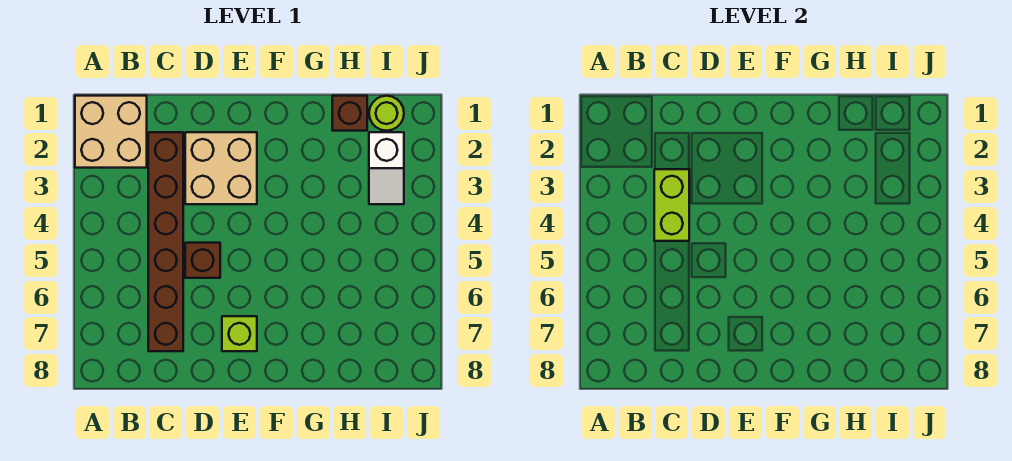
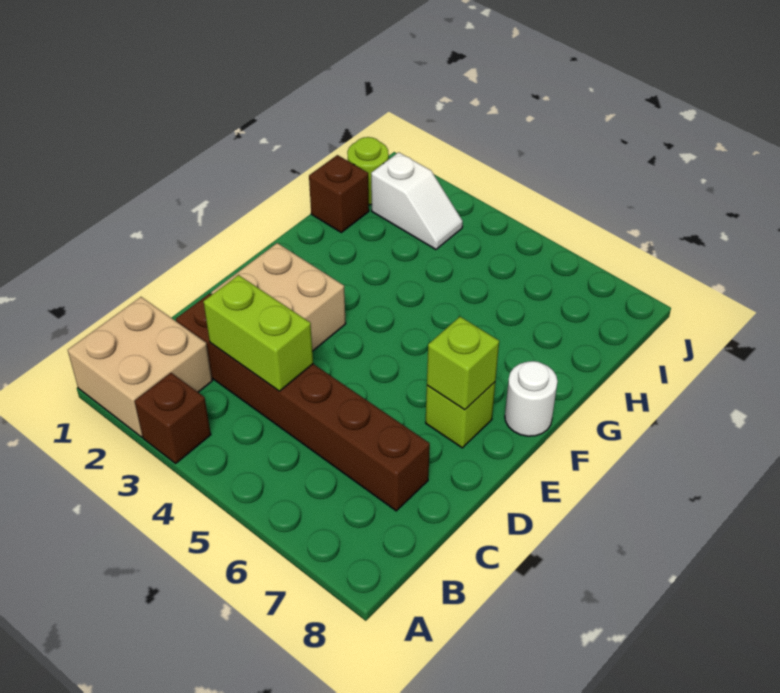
brown 1x1 brick [185,243,220,278] -> brown 1x1 brick moved to [135,373,211,463]
none -> lime 1x1 brick [427,317,499,410]
none -> white 1x1 round brick [505,361,558,436]

